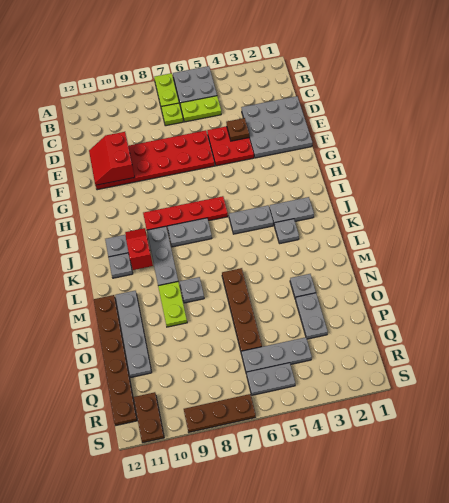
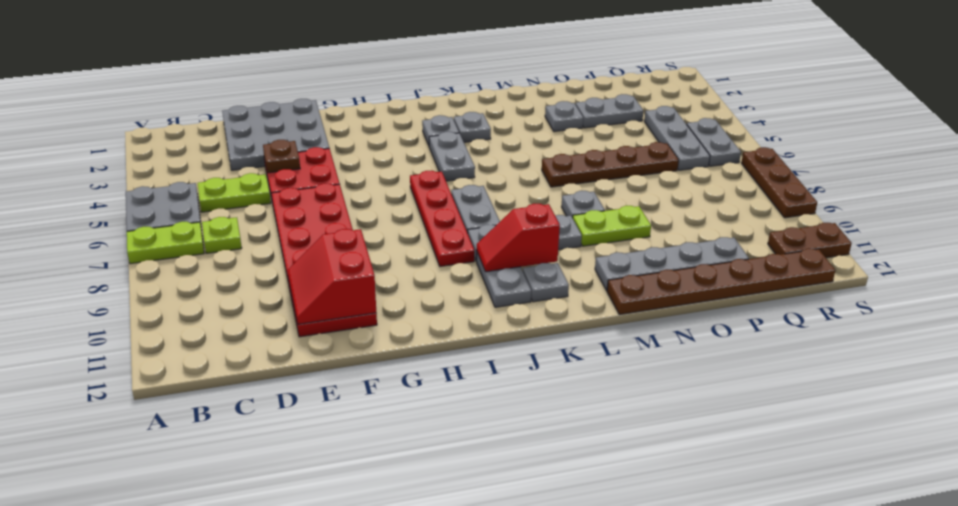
lime 1x2 plate [180,96,221,122] -> lime 1x2 plate turned to [198,173,271,212]
red 2x2 slope [89,132,135,185] -> red 2x2 slope turned to [288,229,376,324]
grey 1x2 plate [269,197,314,224] -> grey 1x1 plate [422,115,459,145]

